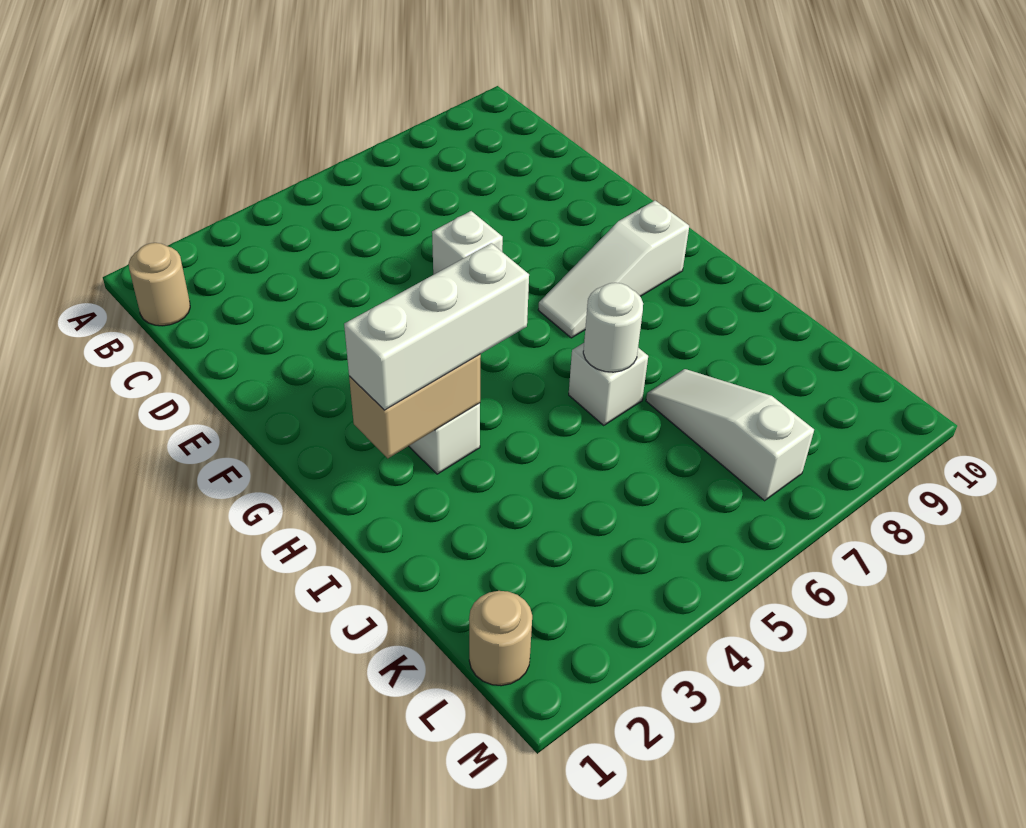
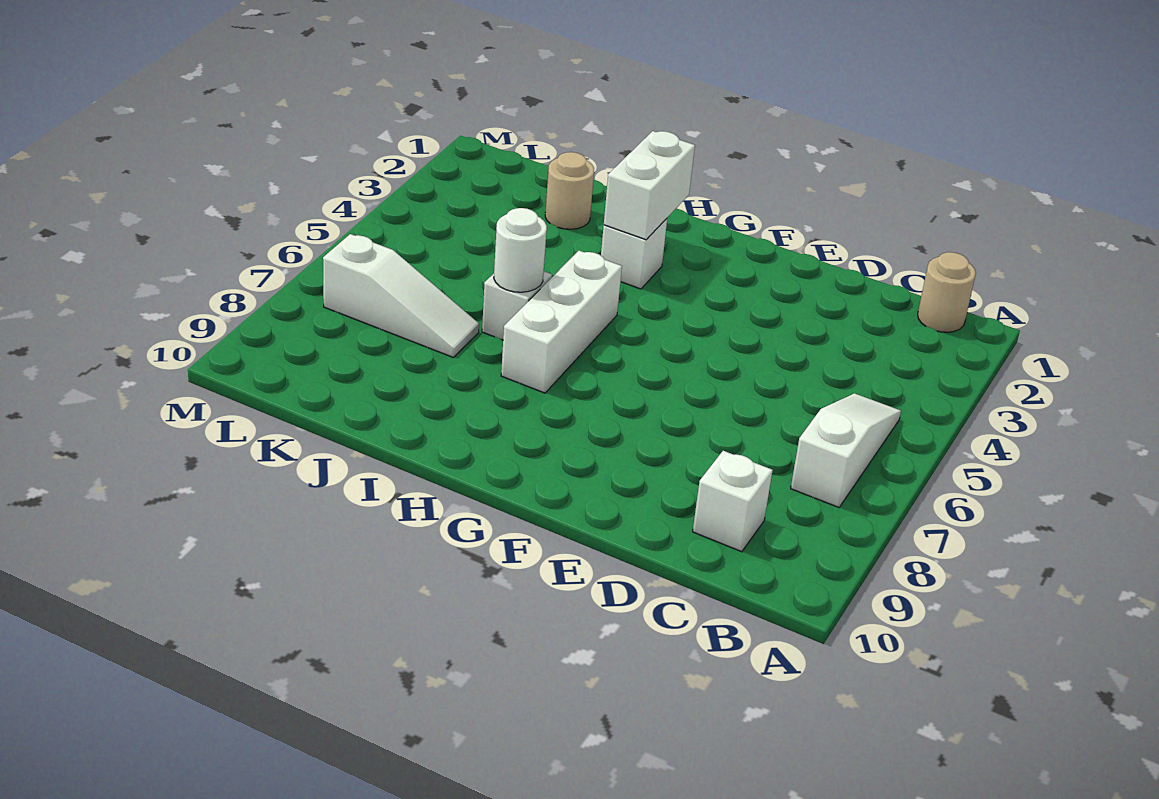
white 1x1 brick [432,211,503,275] -> white 1x1 brick moved to [693,451,773,552]
white 1x3 slope [538,201,689,338] -> white 1x3 slope moved to [791,393,901,507]
tan 1x2 brick [349,354,481,458] -> white 1x2 brick [604,131,695,240]
white 1x3 brick [344,243,529,410] -> white 1x3 brick moved to [501,251,622,393]
tan 1x1 round brick [469,591,532,686] -> tan 1x1 round brick moved to [545,152,594,229]

